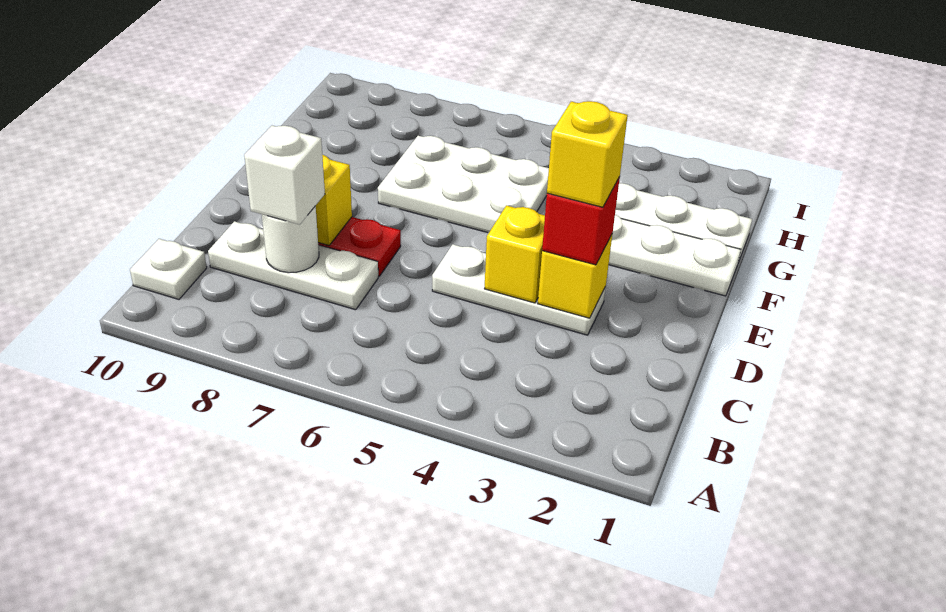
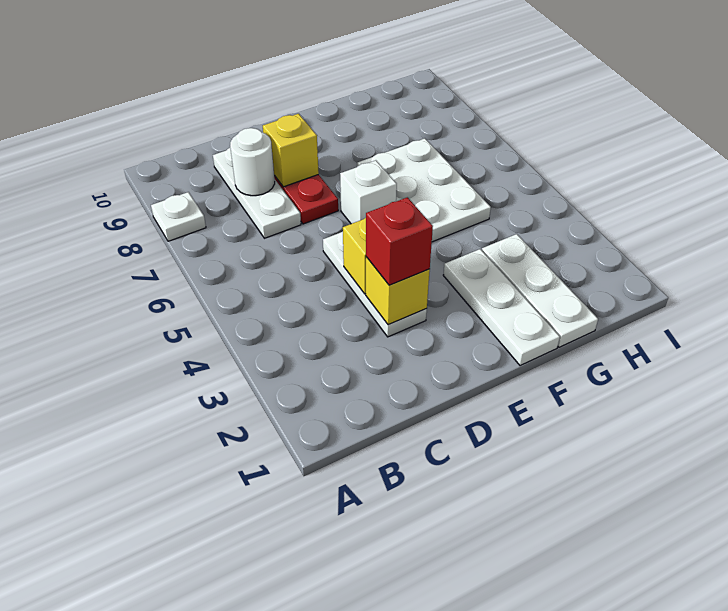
white 1x1 plate [130,239,207,299] -> white 1x1 plate moved to [151,192,206,241]
white 1x1 brick [244,126,325,225] -> white 1x1 brick moved to [340,160,397,224]
yellow 1x1 brick [547,101,628,207] -> none

